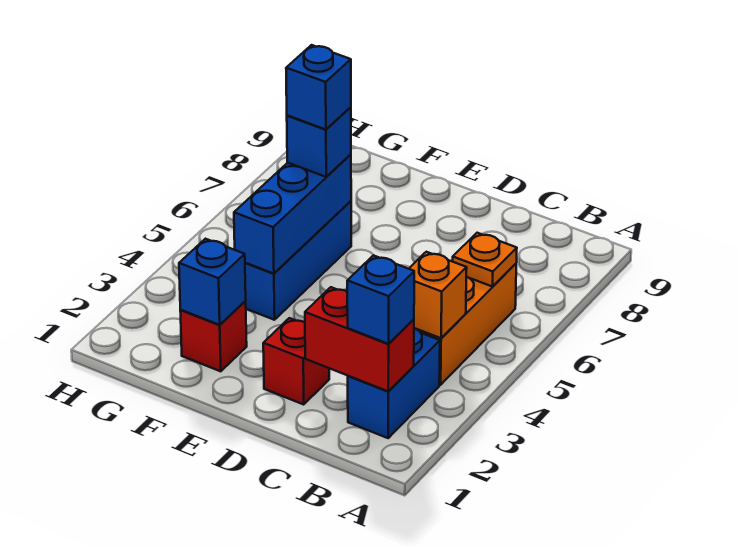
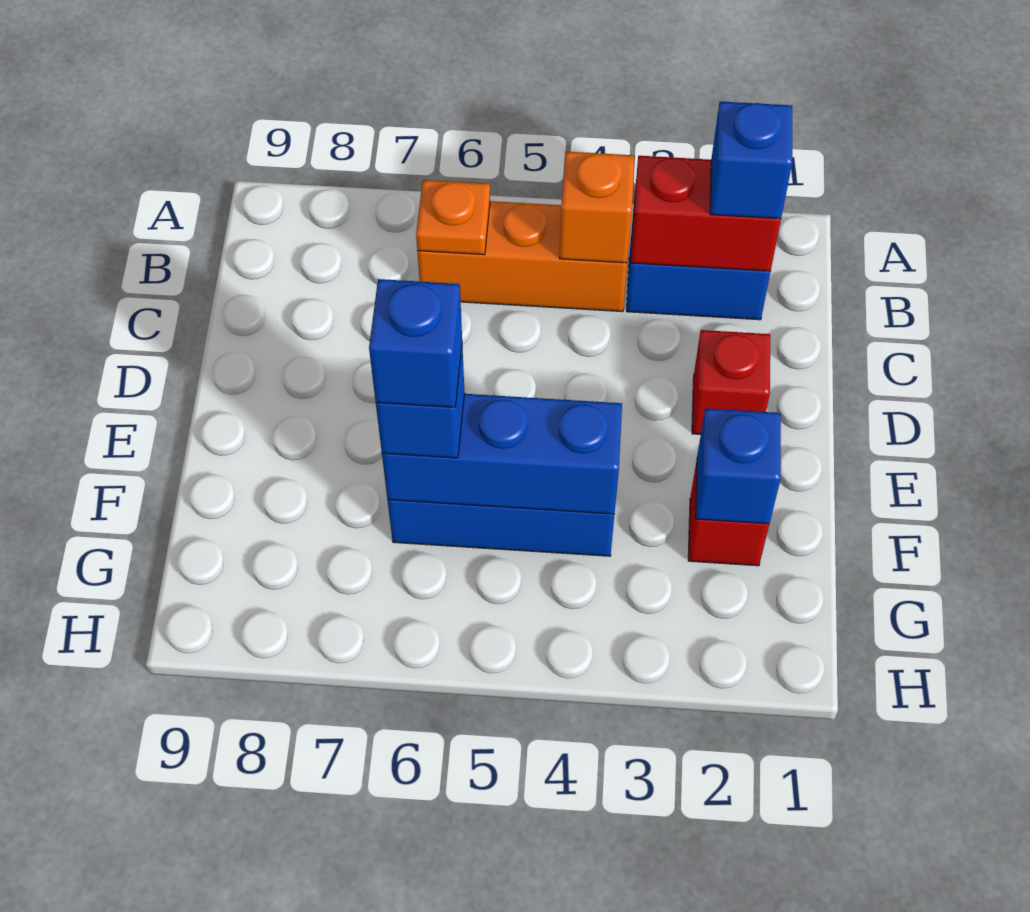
red 1x2 brick [305,287,414,392] -> red 1x2 brick turned to [631,156,781,271]

